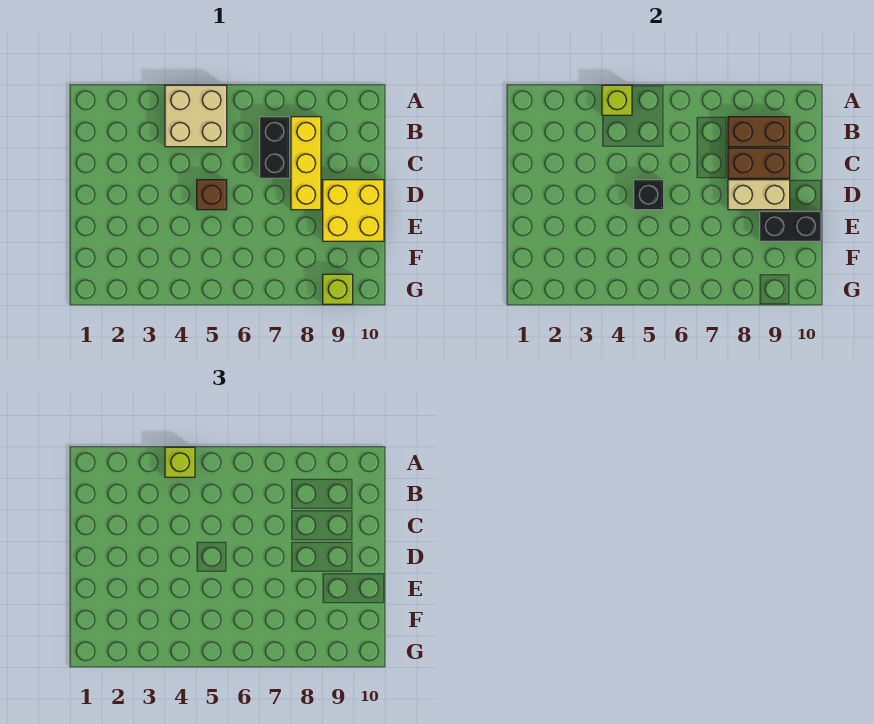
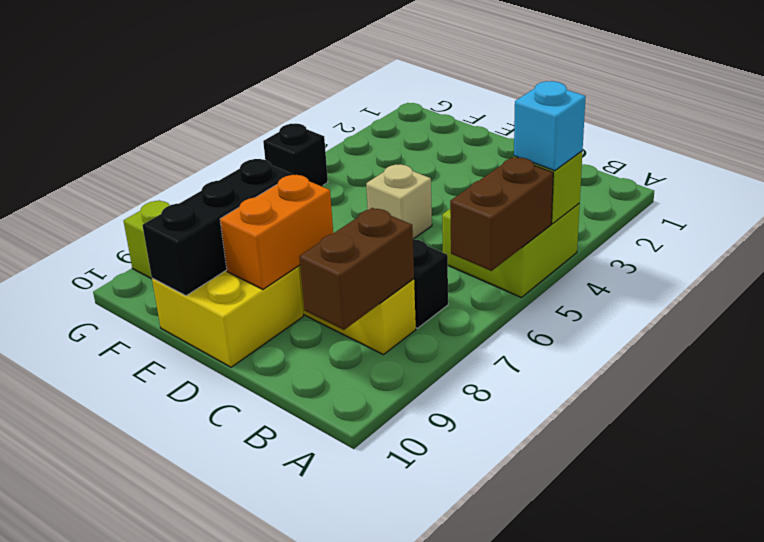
tan 2x2 brick [165,85,227,147] -> lime 2x2 brick [442,204,580,298]
lime 1x1 brick [165,447,195,477] -> cyan 1x1 brick [514,81,586,171]
brown 1x2 brick [728,148,790,178] -> brown 1x2 brick moved to [450,158,553,271]
brown 1x1 brick [197,180,227,210] -> tan 1x1 brick [366,164,432,239]
black 1x1 brick [634,180,664,210] -> black 1x1 brick moved to [263,123,328,186]
tan 1x2 brick [728,180,790,210] -> orange 1x2 brick [220,175,333,289]
black 1x2 brick [760,211,821,241] -> black 1x3 brick [142,159,292,296]

